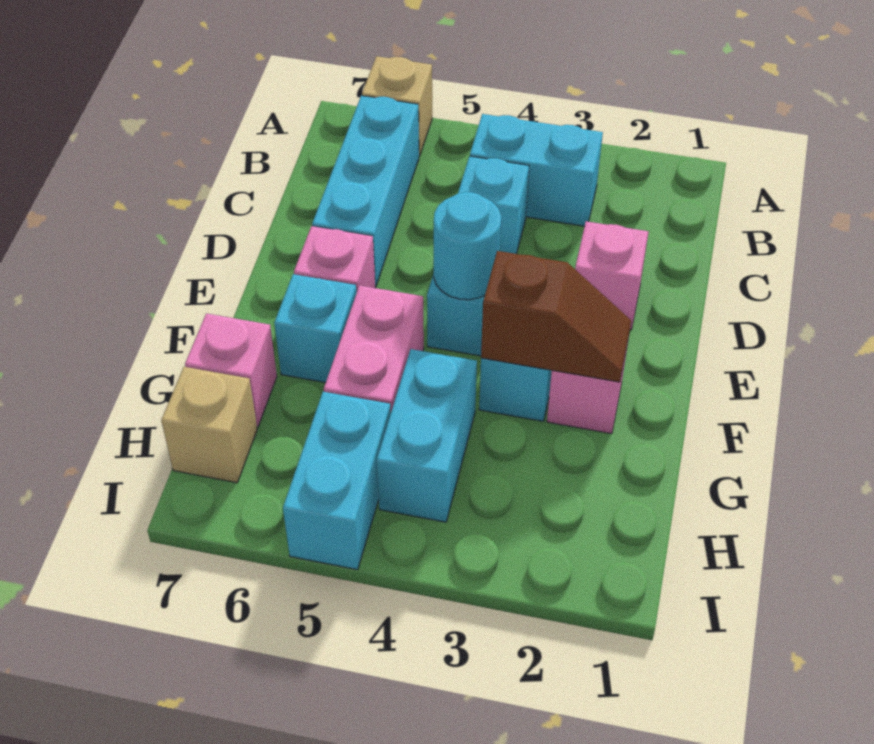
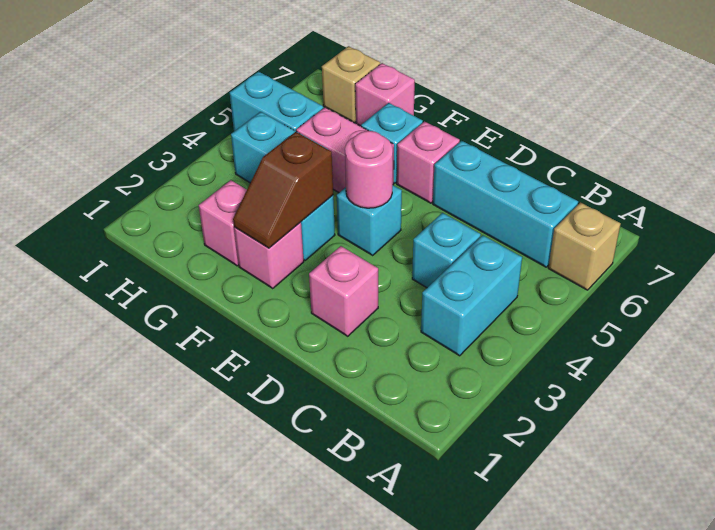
cyan 1x1 round brick [434,192,501,300] -> pink 1x1 round brick [345,131,393,208]
none -> pink 1x1 brick [199,180,247,266]

